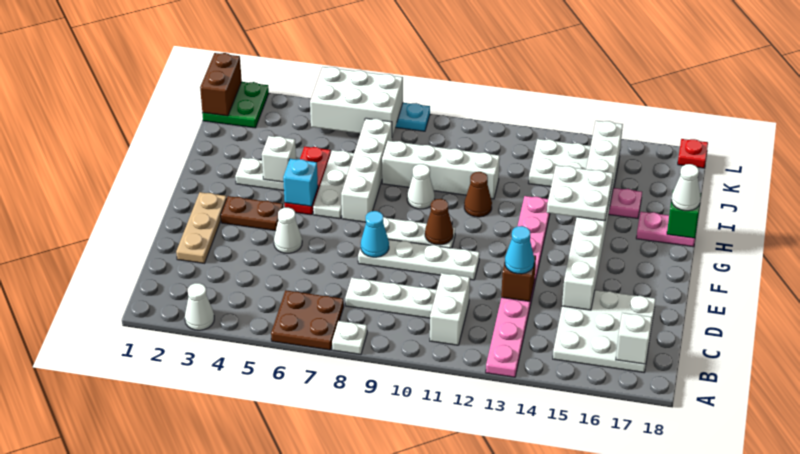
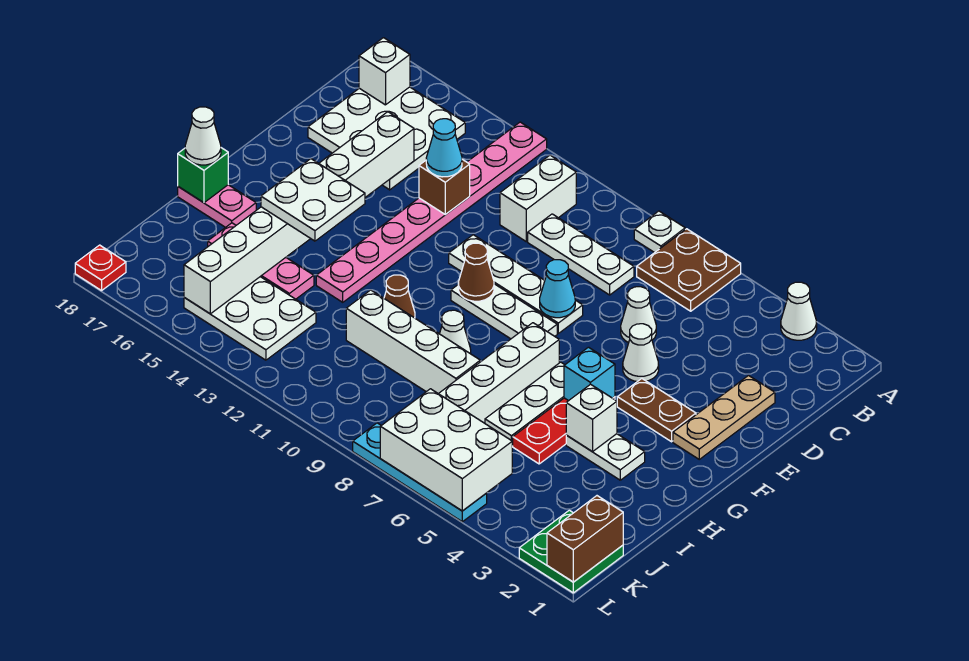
none -> white 1x1 cone [621,287,656,343]

